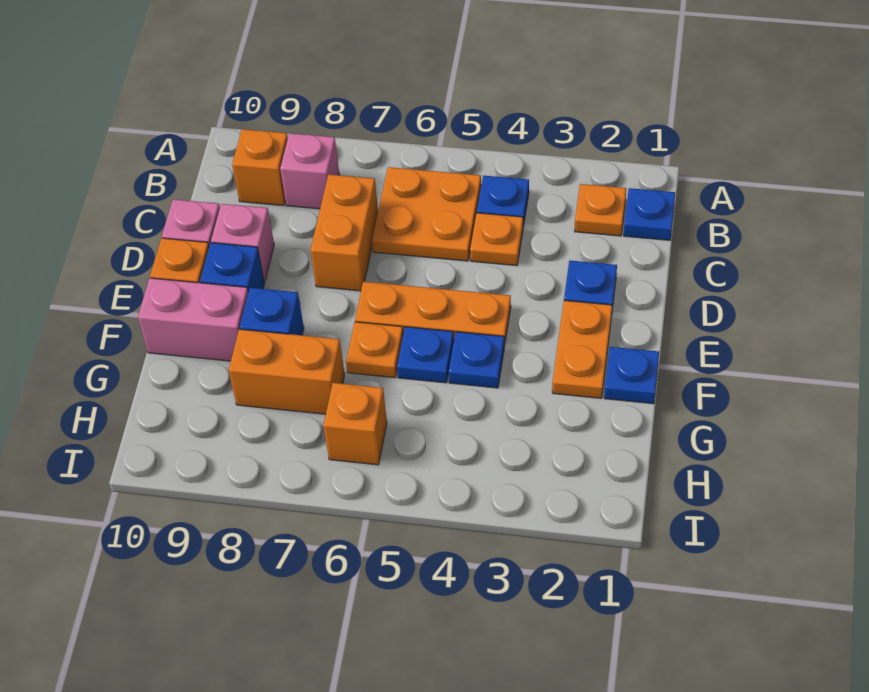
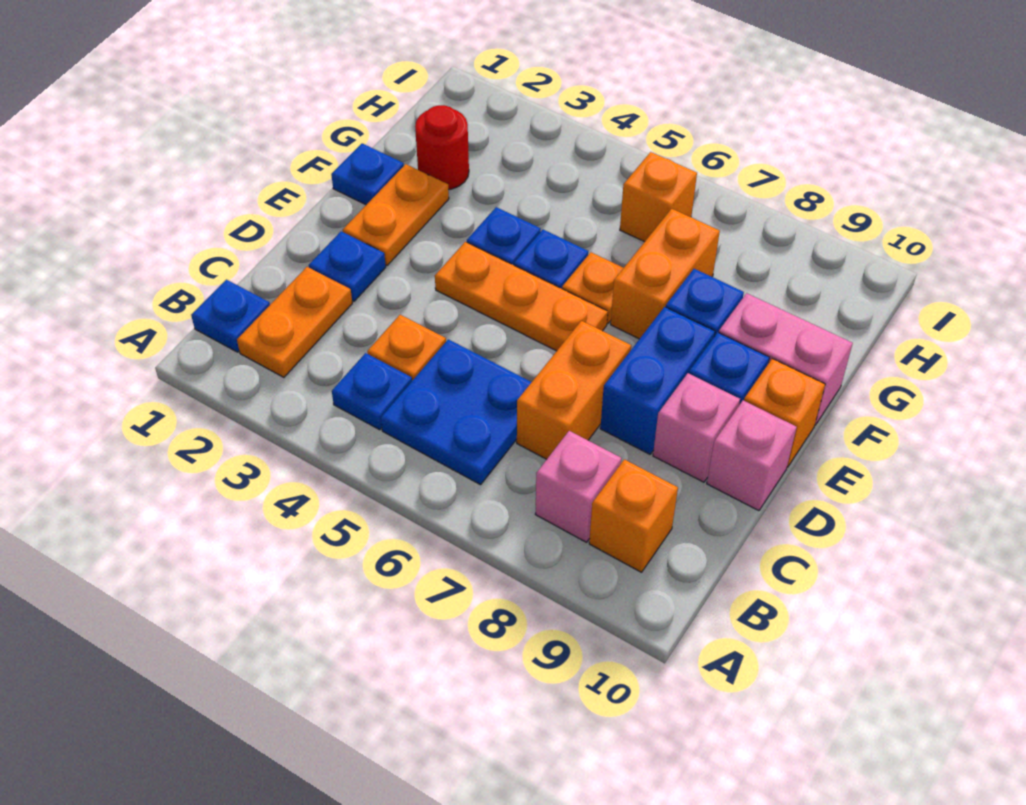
orange 1x1 plate [575,184,626,236] -> orange 1x2 plate [237,267,352,377]
orange 2x2 plate [372,167,481,261] -> blue 2x2 plate [381,339,531,485]
none -> blue 1x2 brick [600,307,715,454]
none -> red 1x1 round brick [415,105,469,190]
orange 1x2 brick [229,329,345,414] -> orange 1x2 brick turned to [611,209,720,339]

